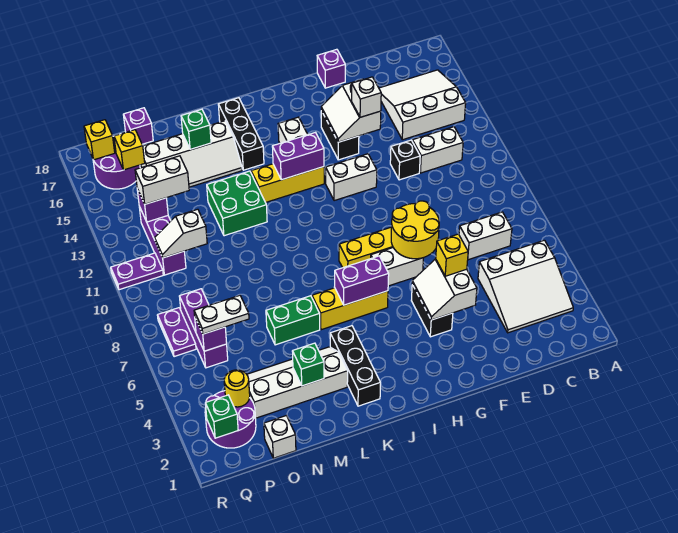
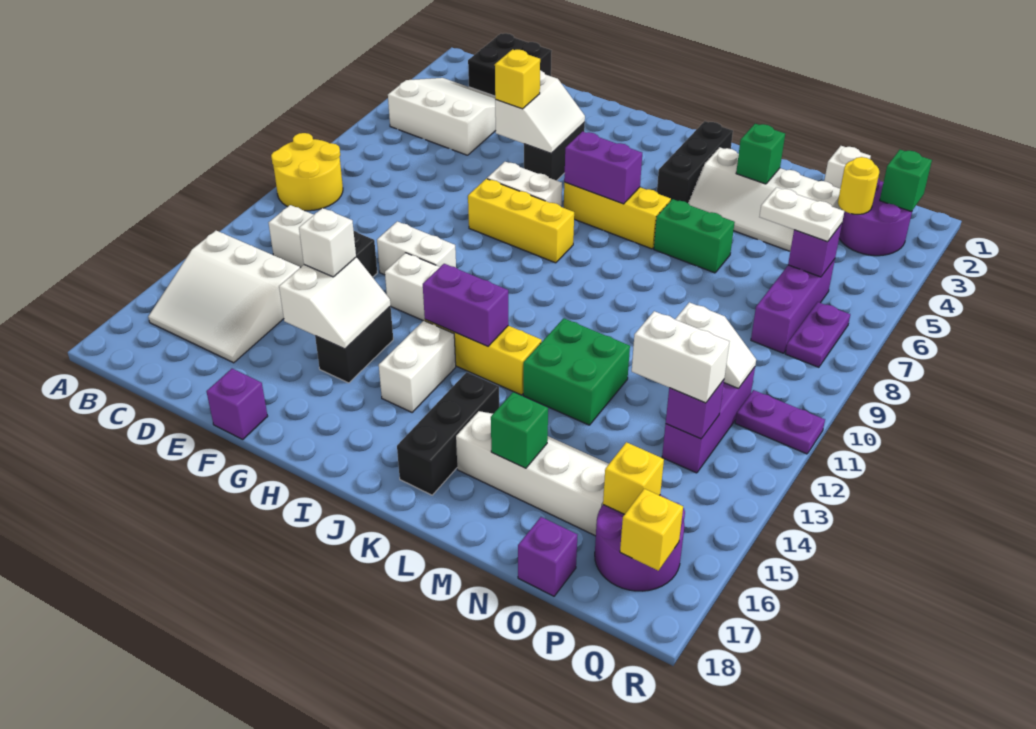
none -> black 2x2 brick [468,33,552,96]
white 1x2 brick [459,212,512,260] -> white 1x2 brick moved to [377,221,456,275]
yellow 2x2 round brick [391,201,439,259] -> yellow 2x2 round brick moved to [271,133,343,211]

